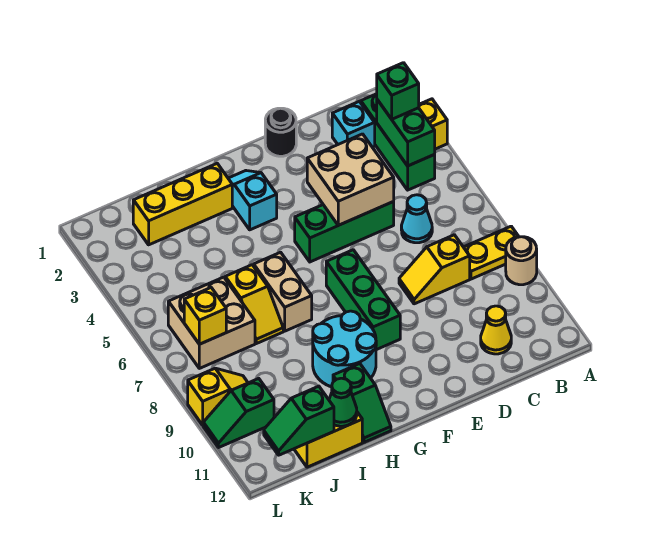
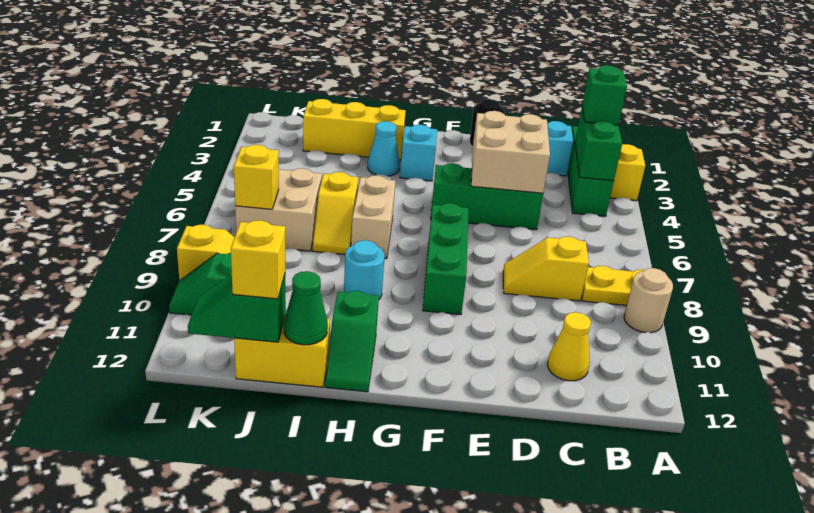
cyan 1x1 cone [401,195,432,243] -> cyan 1x1 cone moved to [368,121,400,176]
cyan 2x2 round brick [313,311,376,387] -> cyan 1x1 round brick [344,240,385,299]
none -> yellow 1x1 brick [231,220,285,299]

